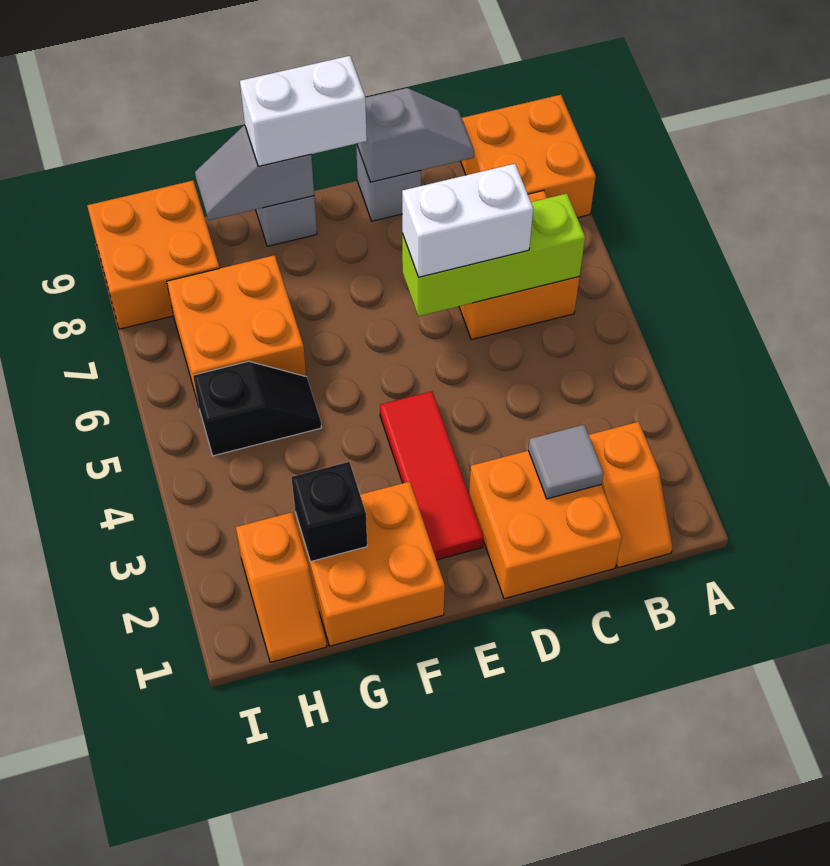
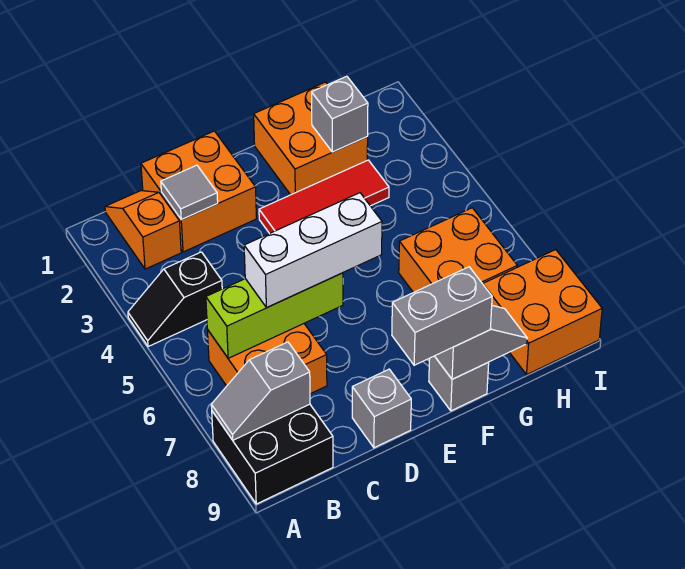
orange 2x2 brick [461,95,596,218] -> black 2x2 brick [212,404,333,504]
white 1x2 brick [402,164,533,277] -> white 1x3 brick [244,193,382,308]
grey 1x2 slope [357,88,474,182] -> grey 1x2 slope moved to [211,342,310,440]
red 1x3 tile [380,391,484,560] -> red 1x3 tile turned to [259,160,389,233]
white 1x2 brick [240,56,367,166] -> grey 1x2 brick [392,267,492,365]
black 1x1 brick [291,462,367,562] -> grey 1x1 brick [312,76,368,152]
black 1x2 slope [193,361,321,456] -> black 1x2 slope moved to [128,252,222,347]
orange 1x2 slope [236,512,327,662] -> none

